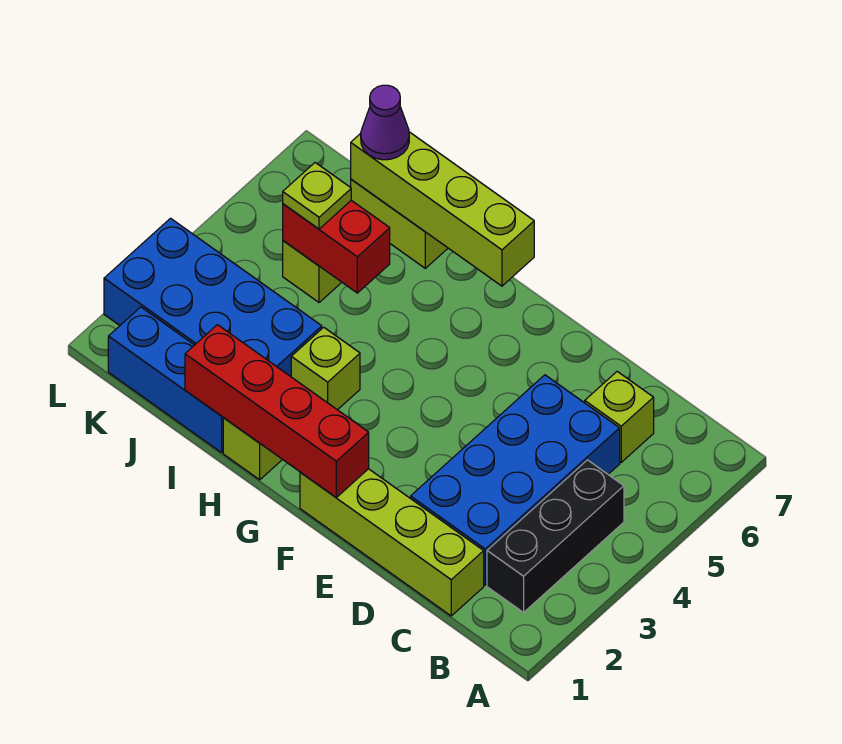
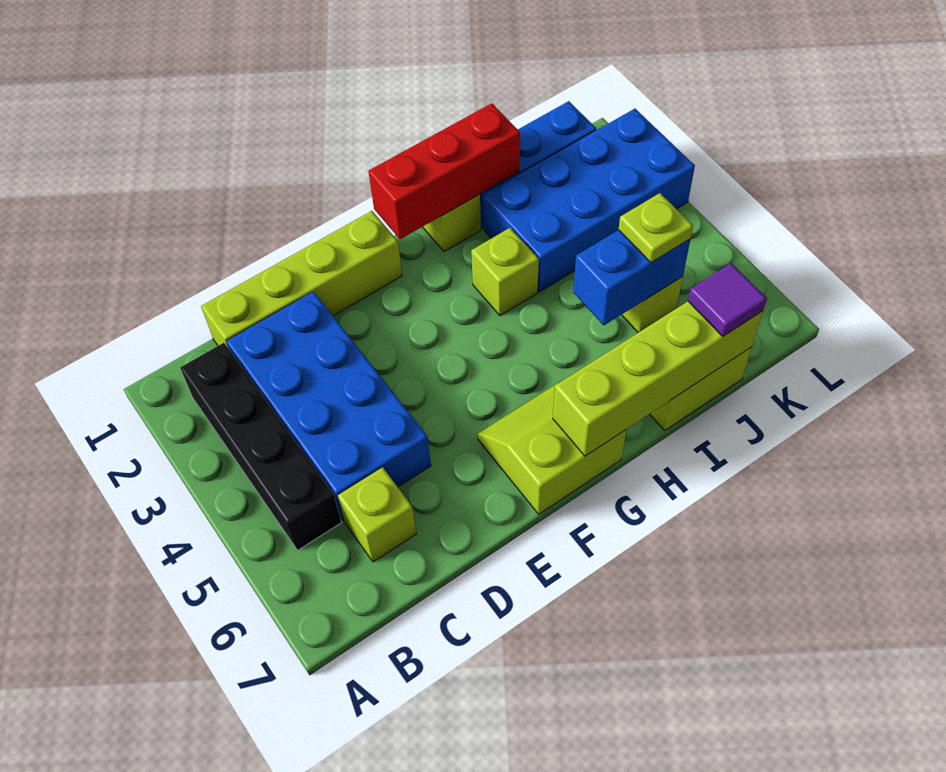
black 1x3 brick [487,460,624,612] -> black 1x4 brick [180,343,341,550]
red 1x4 brick [185,325,369,497] -> red 1x3 brick [368,103,520,239]
none -> lime 2x2 slope [477,382,626,514]
red 1x2 brick [283,200,390,293] -> blue 1x2 brick [573,230,691,325]
purple 1x1 cone [361,85,409,160] -> purple 1x1 tile [688,263,767,337]

